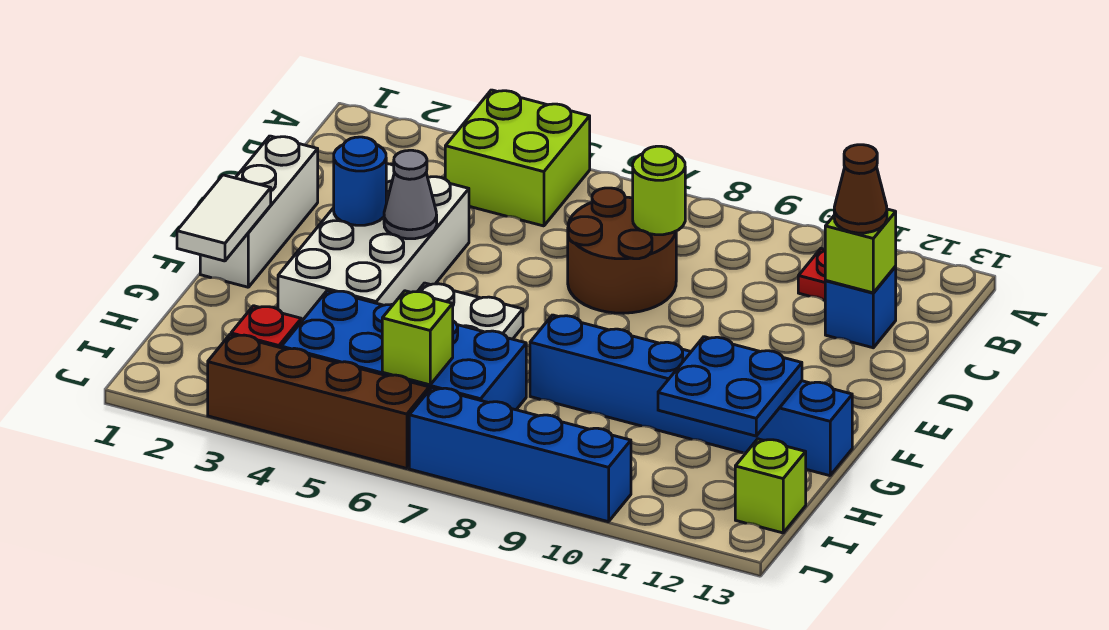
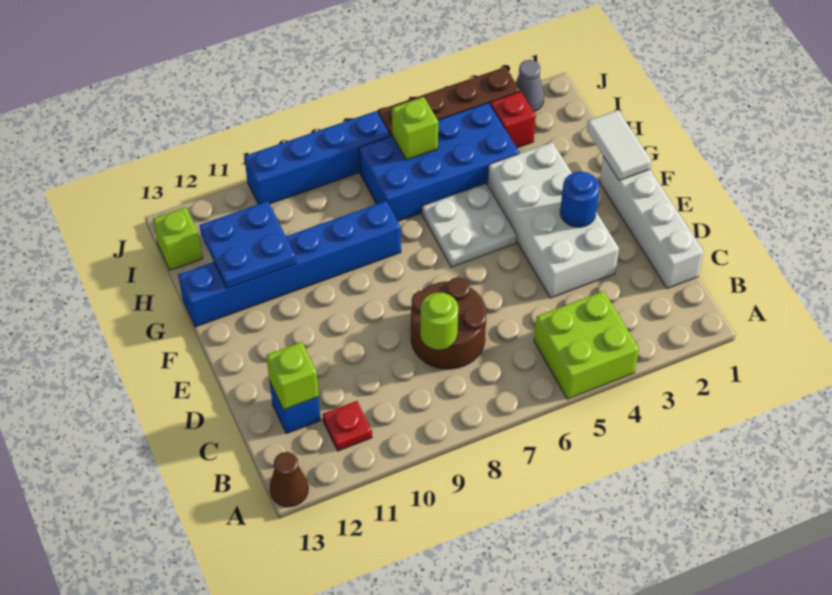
brown 1x1 cone [834,145,887,233] -> brown 1x1 cone moved to [270,452,308,507]
white 1x3 brick [200,136,318,287] -> white 1x4 brick [600,156,704,289]
grey 1x1 cone [384,150,437,239] -> grey 1x1 cone moved to [516,60,544,112]

